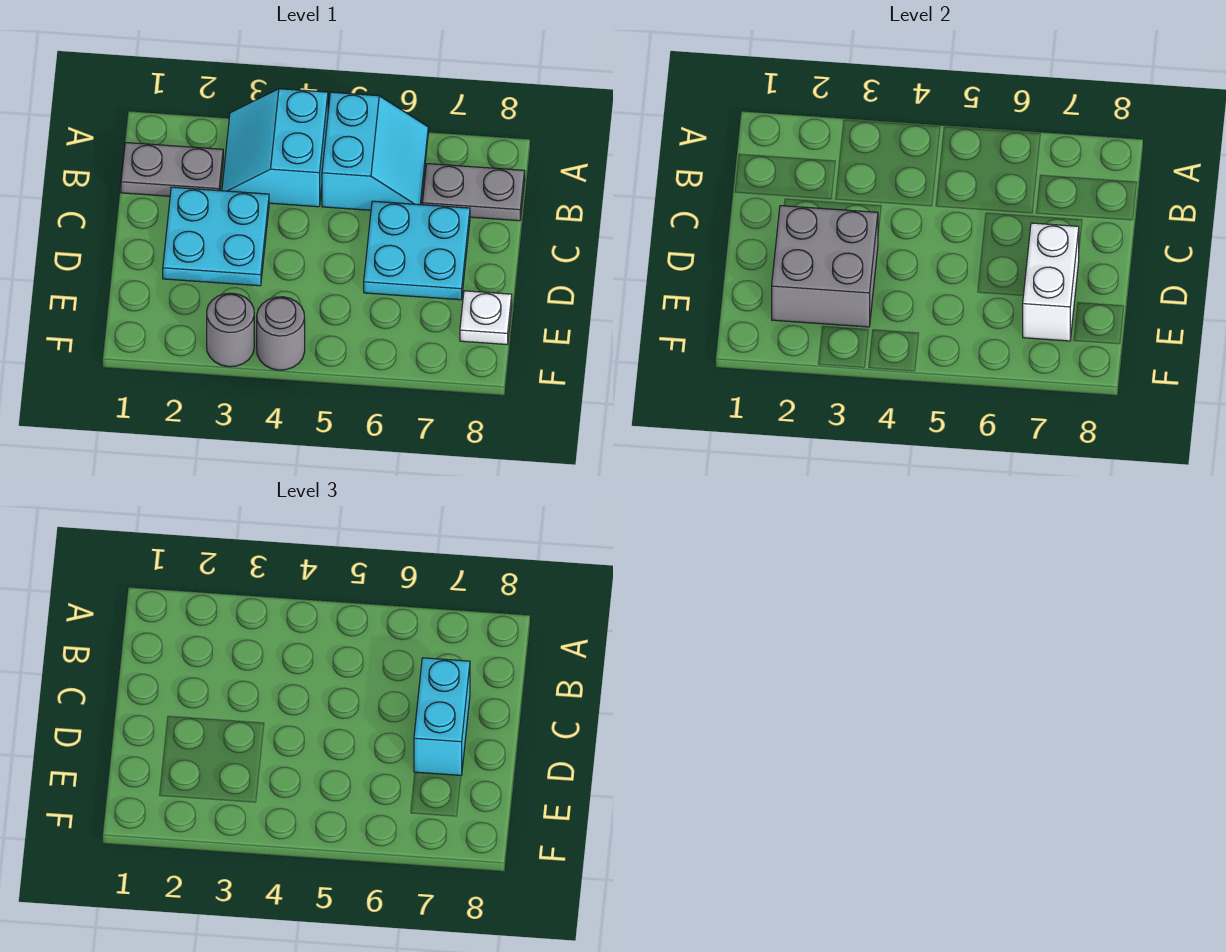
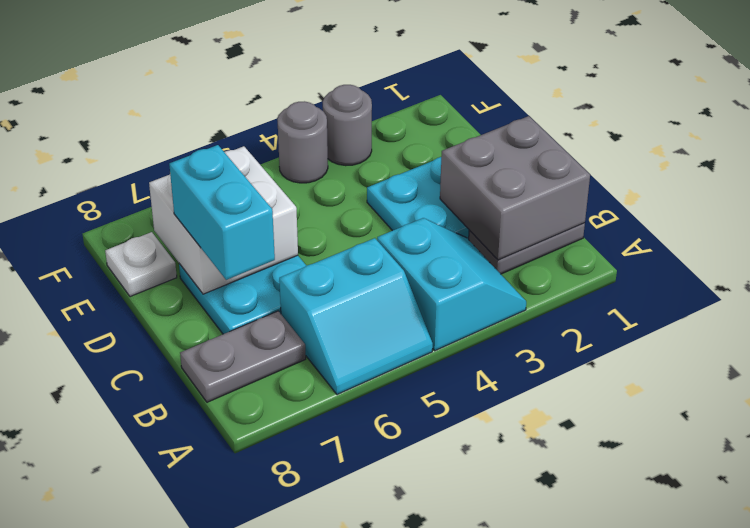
cyan 2x2 slope [322,92,428,210] -> cyan 2x2 slope turned to [279,238,433,395]
grey 2x2 brick [772,206,878,327] -> grey 2x2 brick moved to [440,116,590,260]
white 1x2 brick [1023,223,1079,341] -> white 2x2 brick [149,146,298,294]

